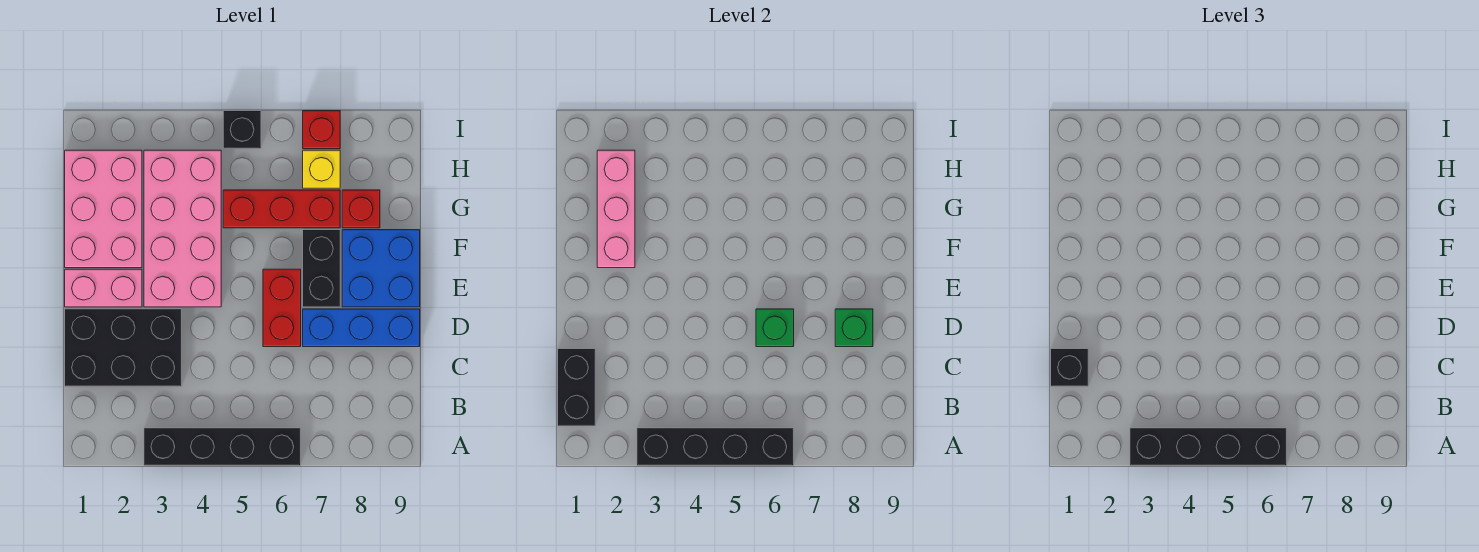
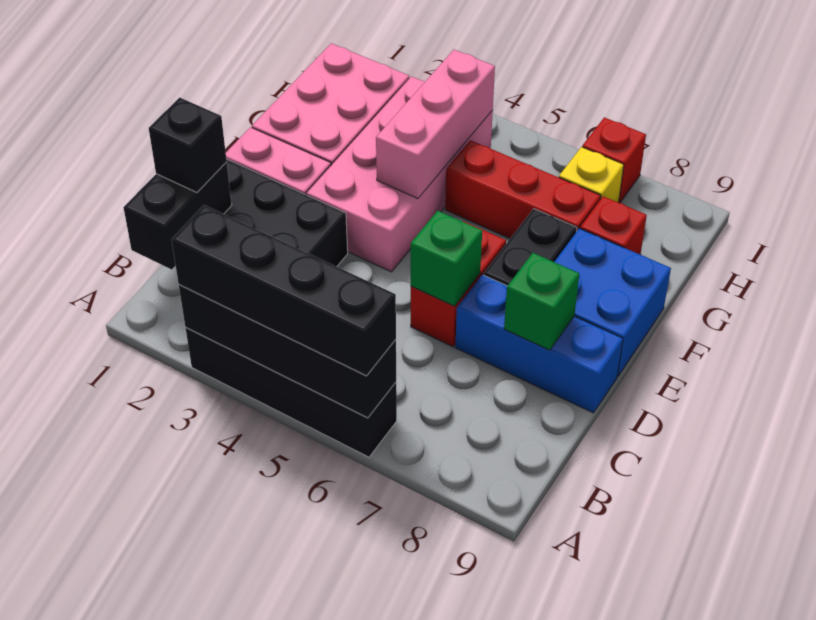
pink 1x3 brick [597,150,635,268] -> pink 1x3 brick moved to [376,50,495,198]
black 1x1 brick [223,111,261,149] -> none

